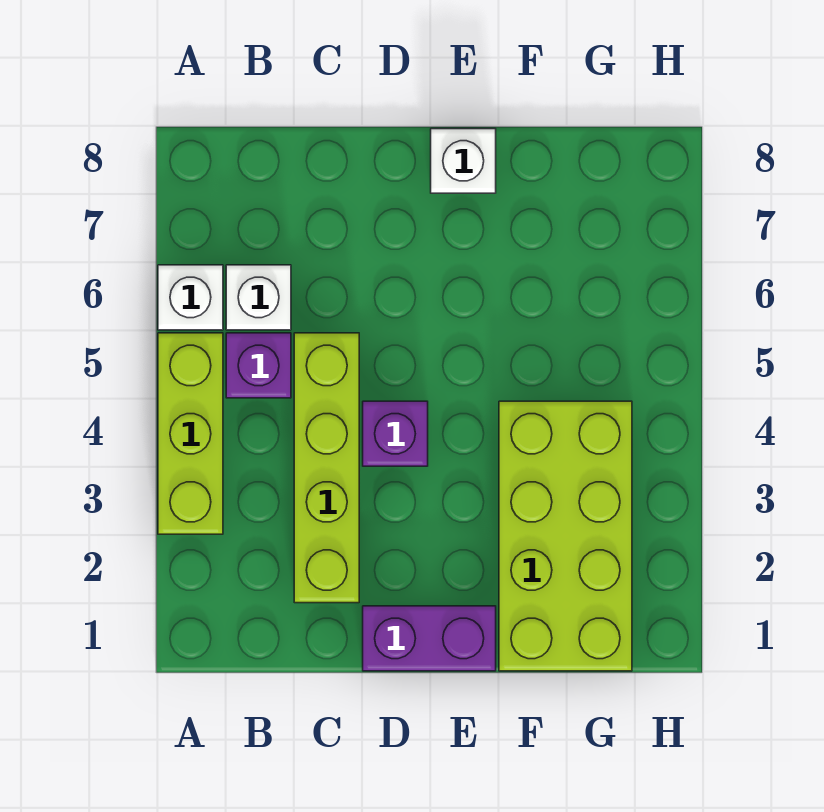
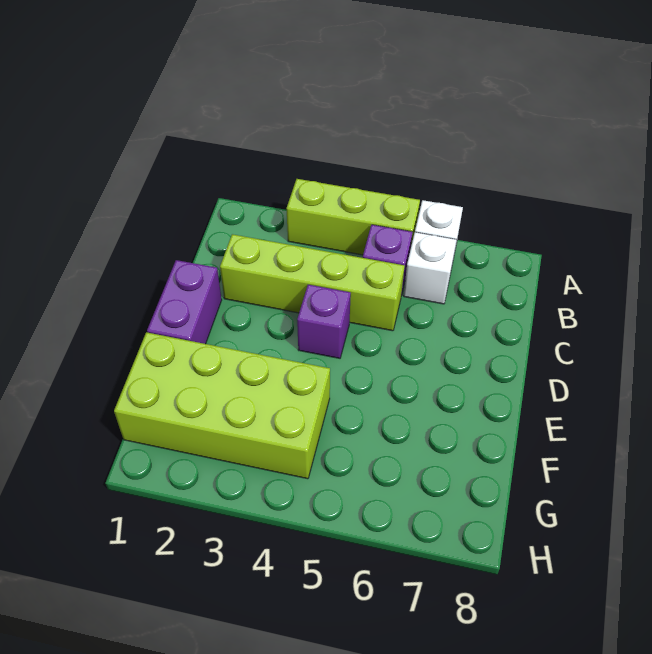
white 1x1 brick [431,129,496,193] -> none

